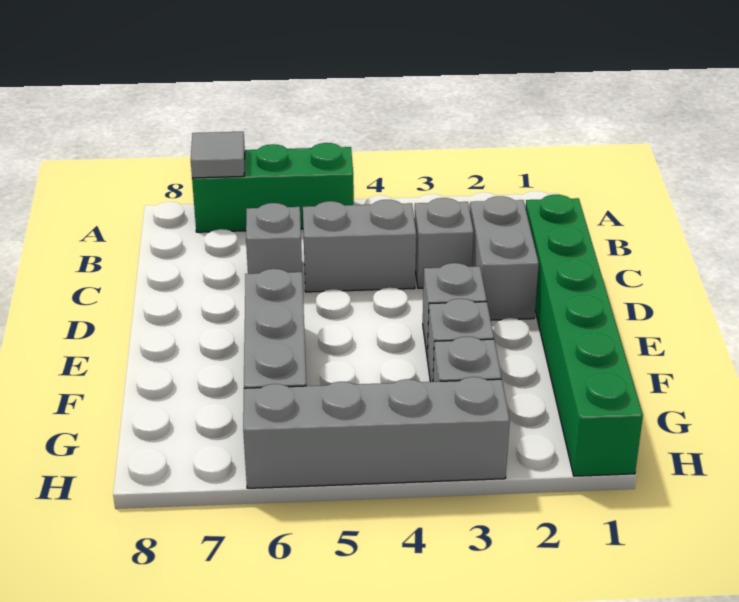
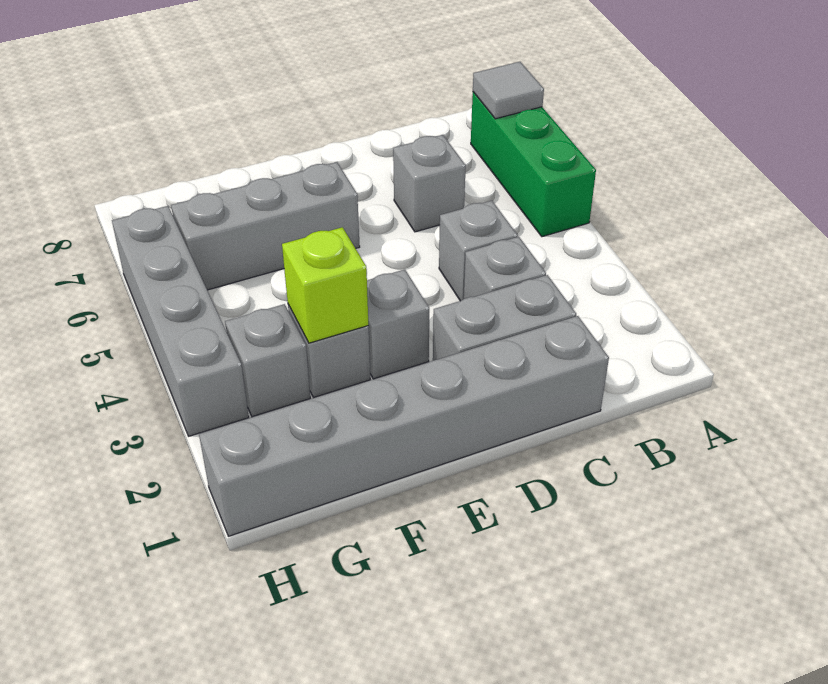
green 1x6 brick [526,195,643,476] -> grey 1x6 brick [199,316,609,536]
grey 1x2 brick [303,200,416,292] -> grey 1x1 brick [439,201,518,301]
none -> lime 1x1 brick [282,227,369,343]

